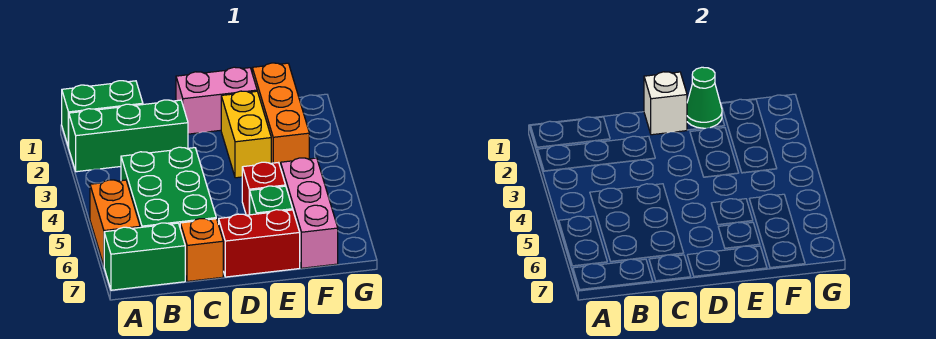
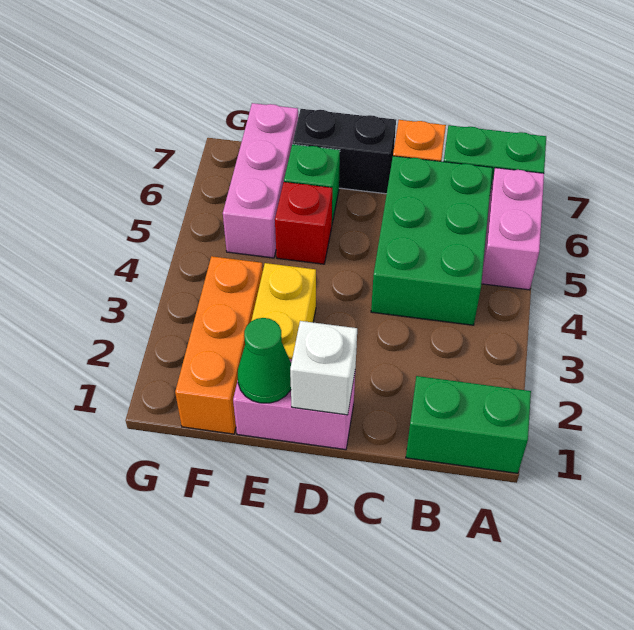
green 1x3 brick [69,100,188,172] -> none
orange 1x2 brick [90,180,140,265] -> pink 1x2 brick [481,168,544,290]
red 1x2 brick [219,210,300,277] -> black 1x2 brick [293,109,396,194]

